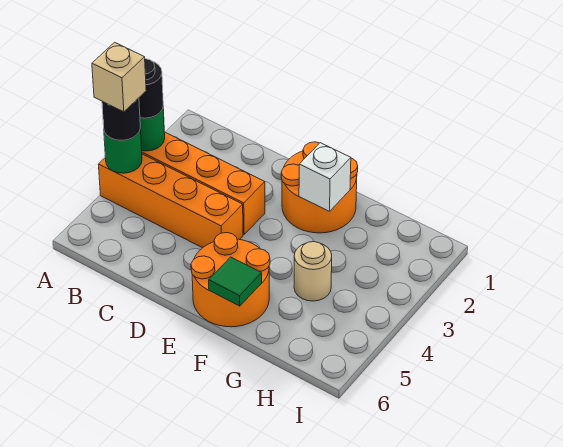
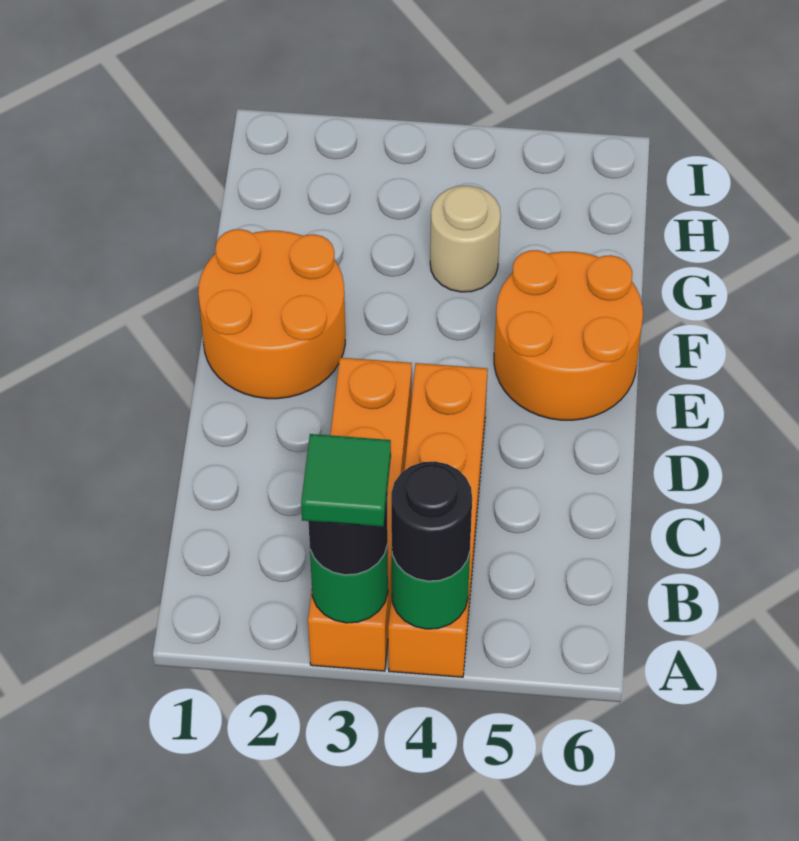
tan 1x1 brick [92,42,146,112] -> none
white 1x1 brick [299,143,351,211] -> none
green 1x1 tile [209,257,262,306] -> green 1x1 tile moved to [301,434,391,527]

